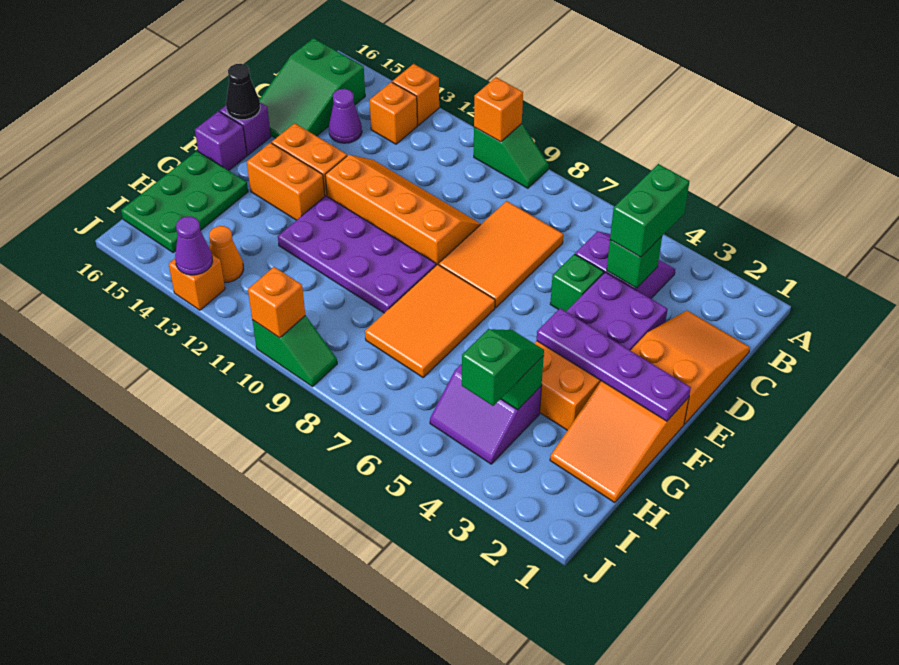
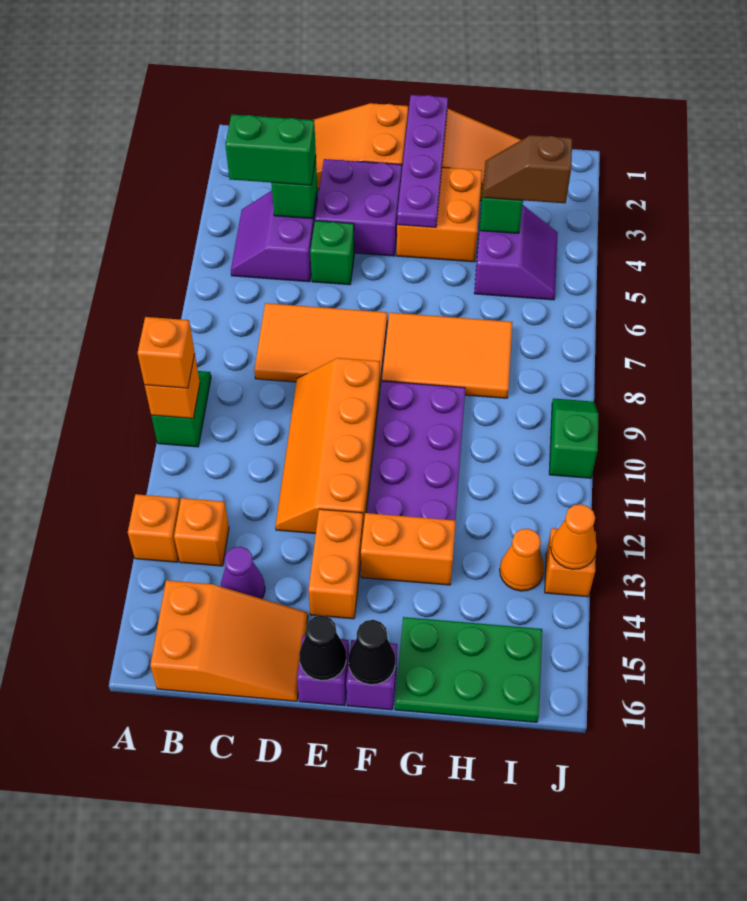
green 2x3 slope [259,38,365,138] -> orange 2x3 slope [150,580,308,701]
orange 1x2 brick [247,143,325,220] -> orange 1x2 brick turned to [361,513,456,585]
none -> black 1x1 cone [349,620,395,685]
green 1x2 slope [462,329,544,406] -> brown 1x2 slope [483,135,572,203]
orange 1x1 brick [248,267,305,338] -> orange 1x1 brick moved to [138,317,195,388]
purple 1x1 cone [175,216,213,275] -> orange 1x1 cone [551,504,597,569]

